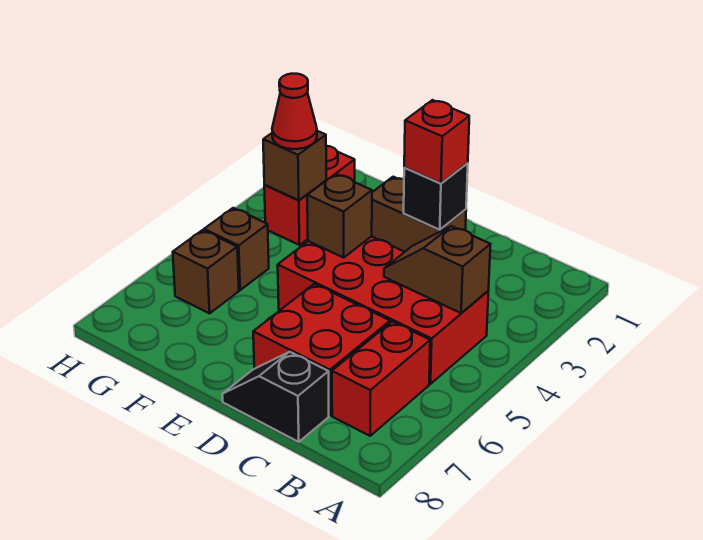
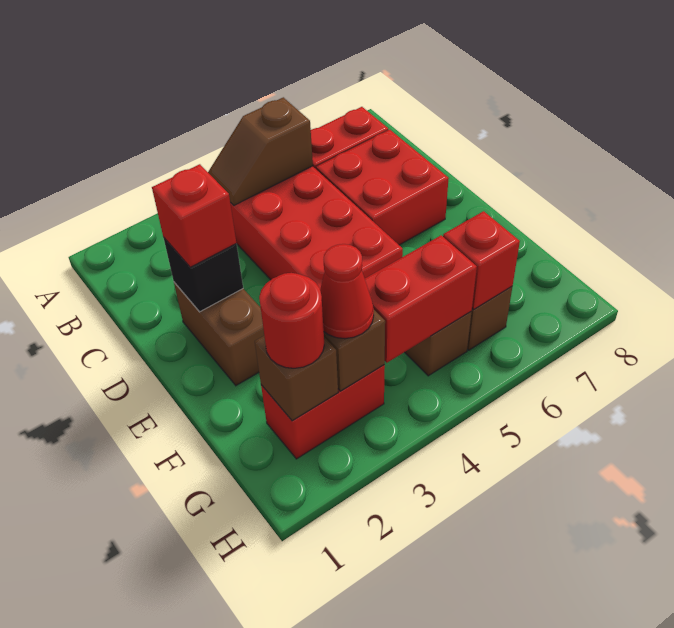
brown 1x2 slope [384,226,491,313] -> brown 1x2 slope turned to [208,97,313,205]
black 1x2 slope [222,352,329,442] -> none
brown 1x1 brick [307,174,372,258] -> brown 1x1 brick moved to [255,336,338,421]
none -> red 1x1 round brick [259,273,324,368]
none -> red 1x2 brick [365,235,477,363]
none -> red 1x1 brick [443,211,520,310]

